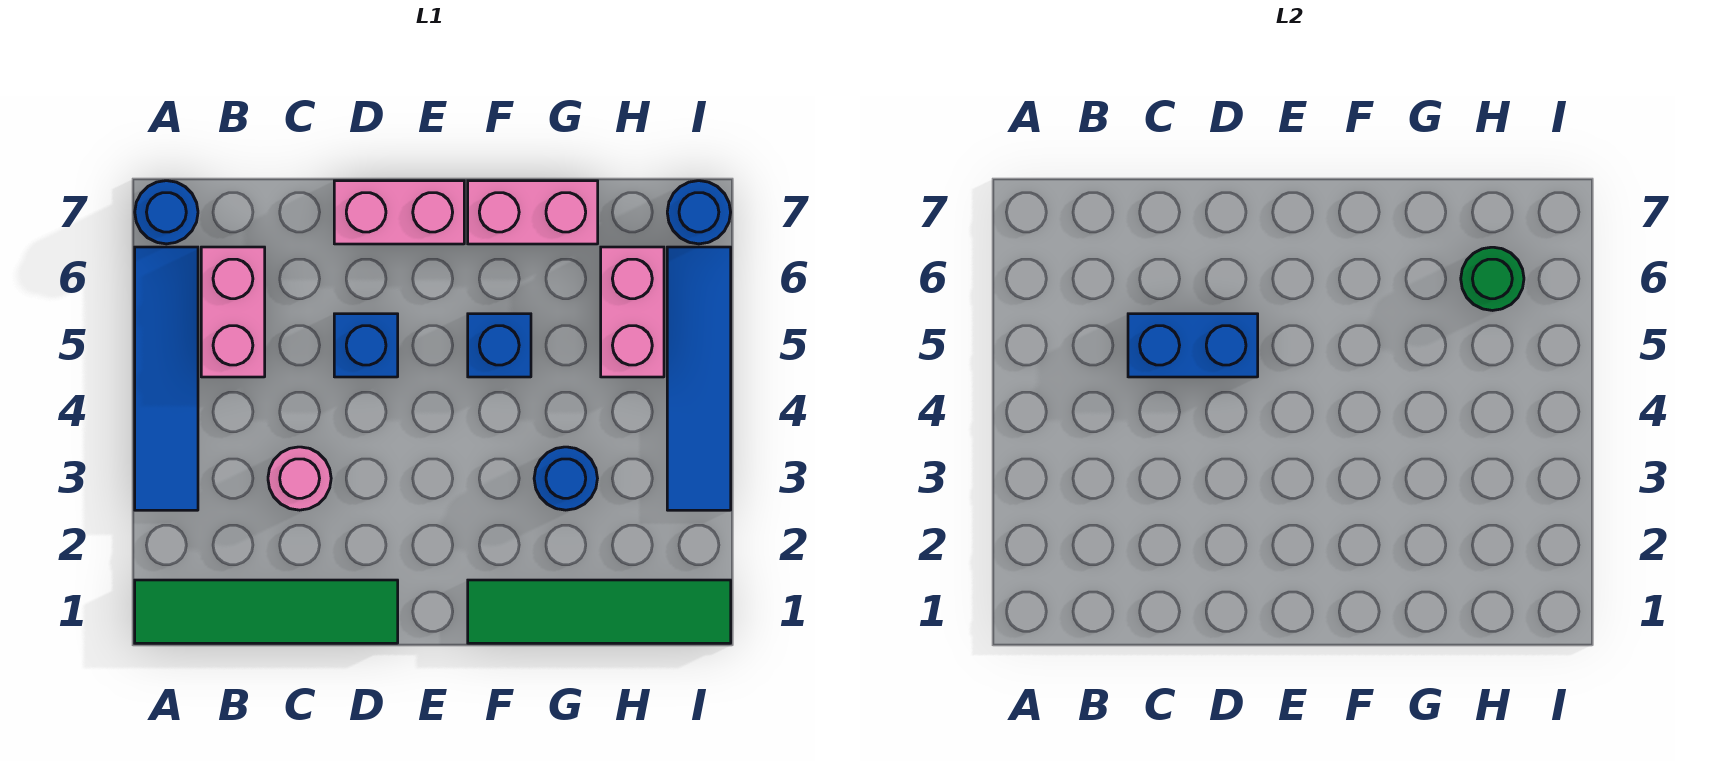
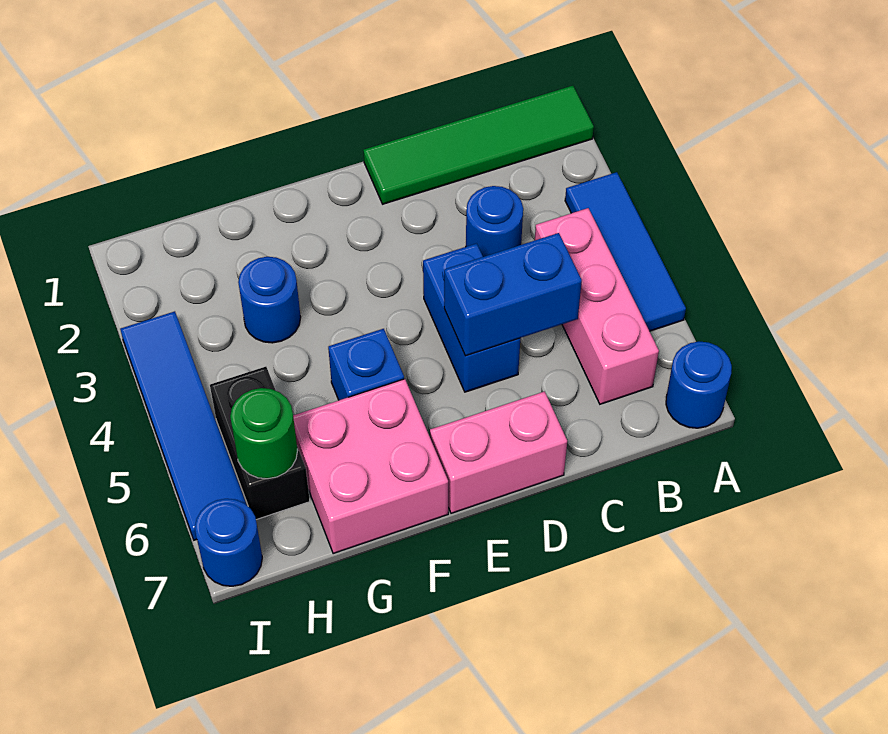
blue 1x4 tile [135,247,198,510] -> blue 1x3 tile [565,172,686,331]
pink 1x2 brick [201,247,265,377] -> pink 1x3 brick [535,208,659,404]
pink 1x1 round brick [268,447,331,510] -> blue 1x1 round brick [466,186,523,257]
blue 1x1 brick [334,314,398,377] -> blue 1x2 brick [423,243,520,392]
green 1x4 tile [468,580,731,643] -> none
pink 1x2 brick [468,181,598,244] -> pink 2x2 brick [293,379,448,554]
pink 1x2 brick [601,247,664,377] -> black 1x2 brick [210,367,310,520]

